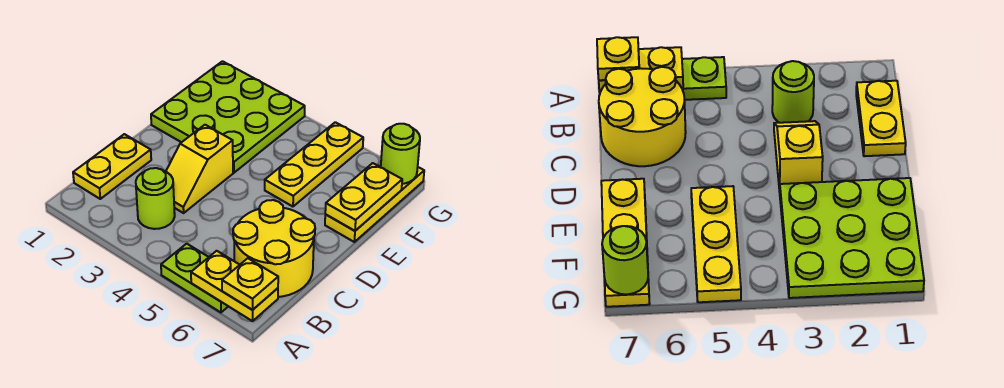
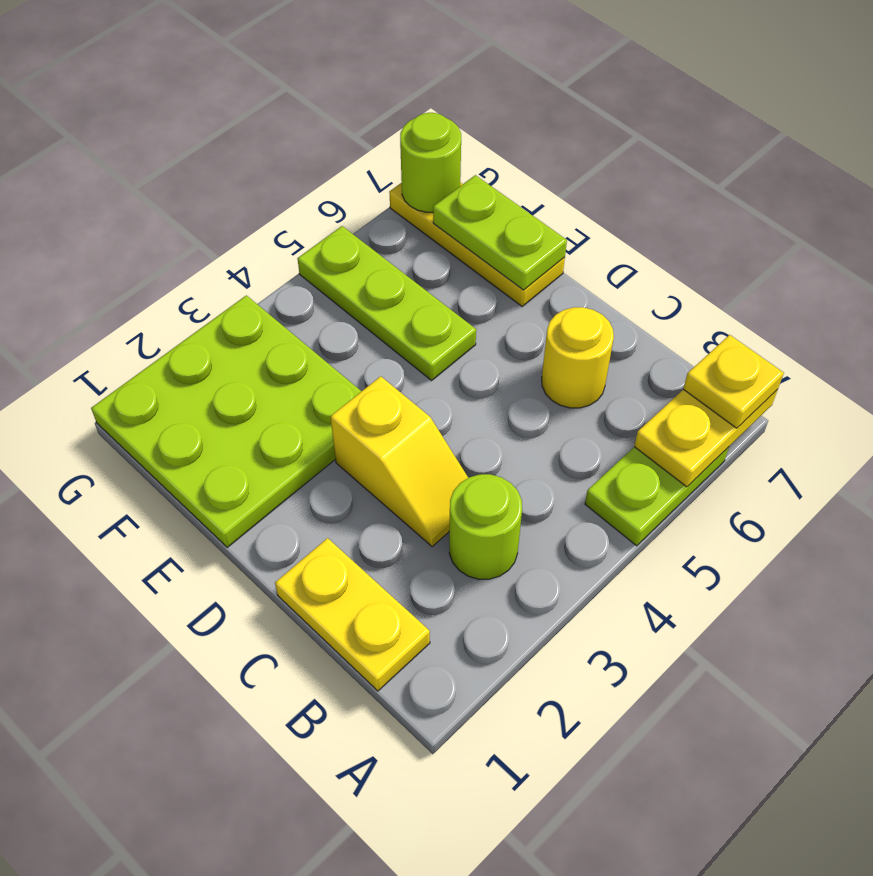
yellow 2x2 round brick [233,200,315,297] -> yellow 1x1 round brick [542,307,614,408]
yellow 1x3 plate [265,122,363,207] -> lime 1x3 plate [298,226,476,380]
yellow 1x2 plate [325,163,402,231] -> lime 1x2 plate [433,175,567,290]

